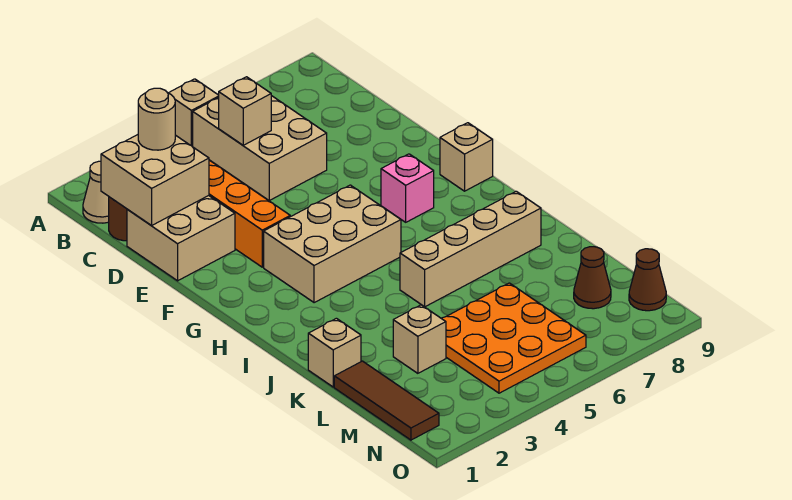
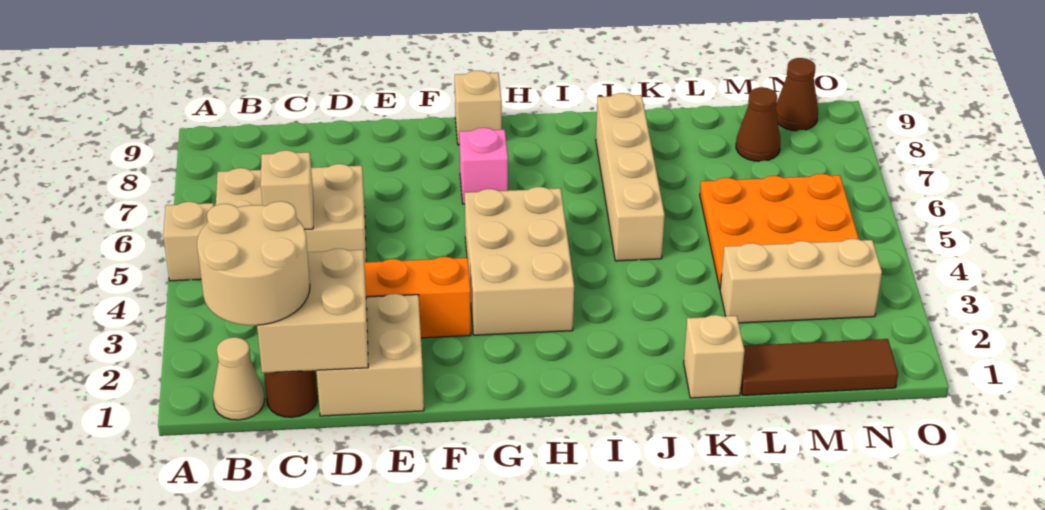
tan 1x1 round brick [138,88,175,150] -> tan 2x2 round brick [197,201,310,325]
tan 1x1 brick [393,305,446,373] -> tan 1x3 brick [720,239,882,323]

